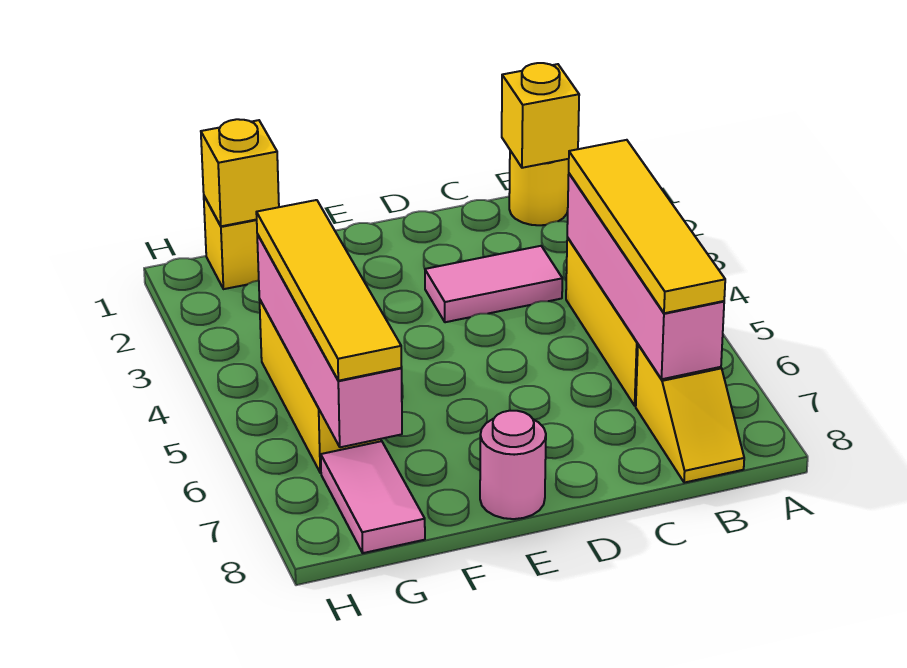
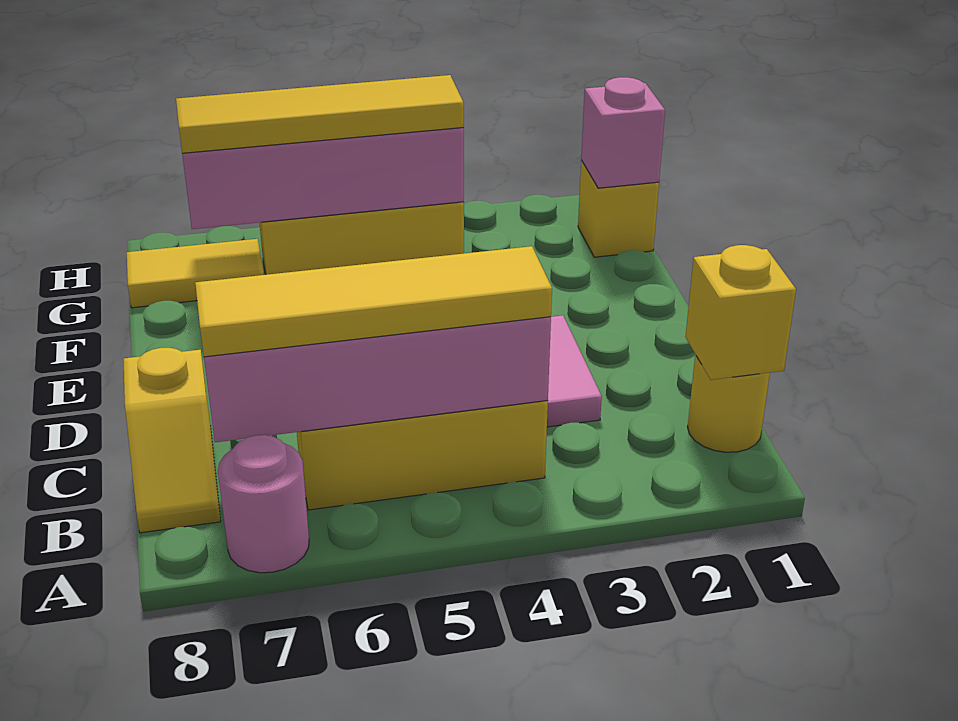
yellow 1x2 slope [636,345,744,483] -> yellow 1x2 slope turned to [124,348,221,533]
pink 1x1 round brick [480,411,546,519] -> pink 1x1 round brick moved to [218,435,309,573]
yellow 1x1 brick [201,119,279,226] -> pink 1x1 brick [581,77,665,188]
pink 1x2 tile [321,441,425,553] -> yellow 1x2 tile [127,239,264,308]

